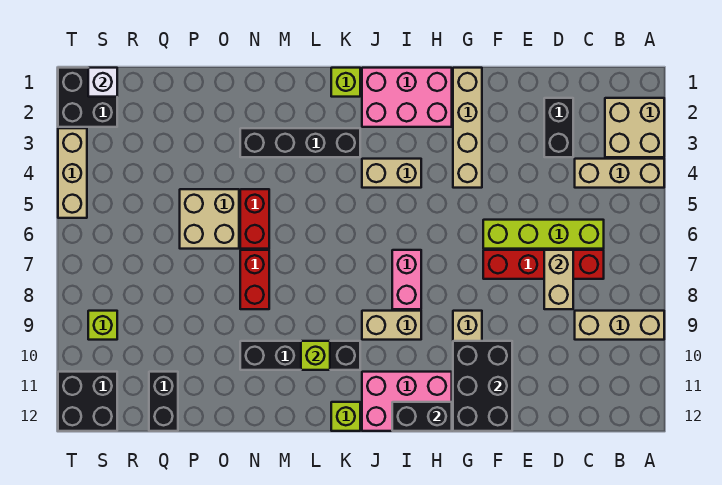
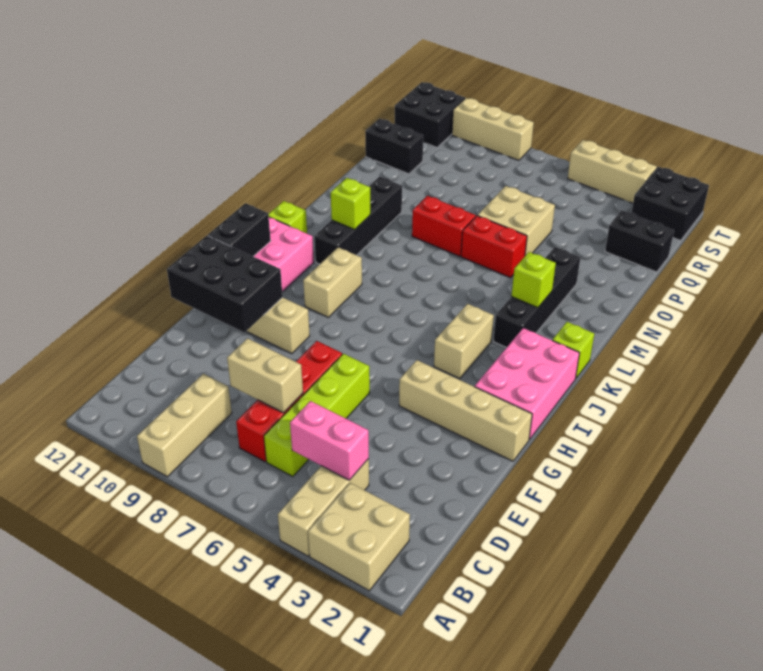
black 1x2 brick [544,98,573,157] -> black 1x2 brick moved to [605,210,674,272]
pink 1x2 brick [392,250,421,309] -> pink 1x2 brick moved to [290,401,369,480]
white 1x1 brick [88,68,117,97] -> none
lime 1x1 brick [88,311,117,340] -> lime 1x1 brick moved to [511,252,556,308]
none -> tan 1x3 brick [452,98,534,160]

